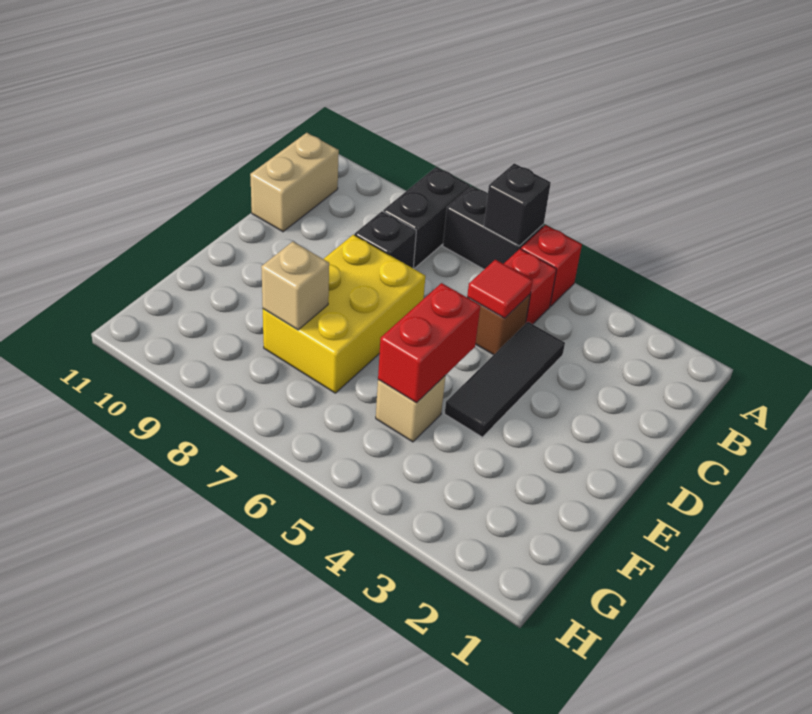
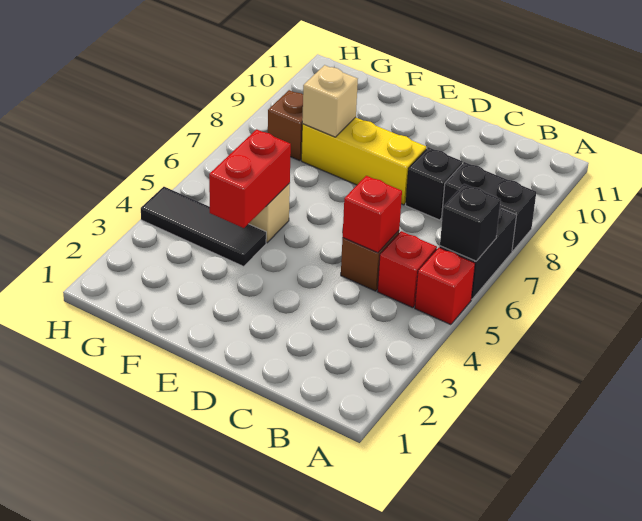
tan 1x2 brick [250,133,339,232] -> none
black 1x3 tile [445,322,565,437] -> black 1x3 tile moved to [141,187,266,266]
red 1x1 tile [467,260,533,318] -> red 1x1 brick [343,176,402,253]
yellow 2x3 brick [263,235,425,393] -> yellow 1x3 brick [301,117,426,205]
red 1x2 brick [378,283,480,403] -> red 1x2 brick turned to [209,129,291,228]
none -> brown 1x1 brick [268,90,303,161]

